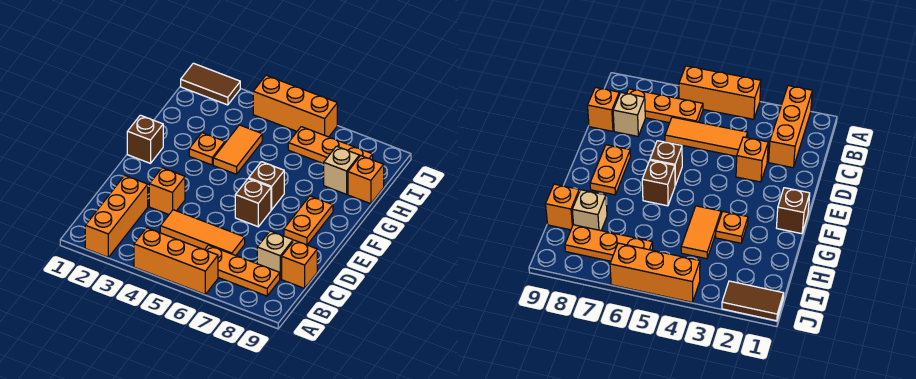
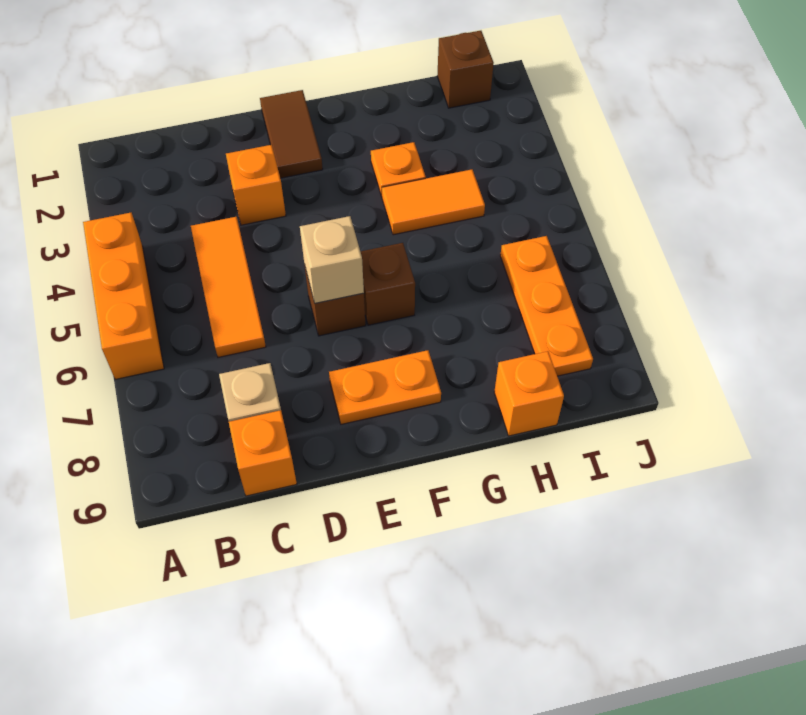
orange 1x3 brick [85,175,148,257] -> none
orange 1x3 plate [205,245,280,296] -> none
brown 1x1 brick [127,115,163,163] -> brown 1x1 brick moved to [437,31,494,108]
tan 1x1 brick [324,146,359,194] -> tan 1x1 brick moved to [300,216,364,303]
brown 1x2 tile [181,63,240,105] -> brown 1x2 tile moved to [260,90,323,178]
orange 1x3 brick [253,75,337,137] -> none

